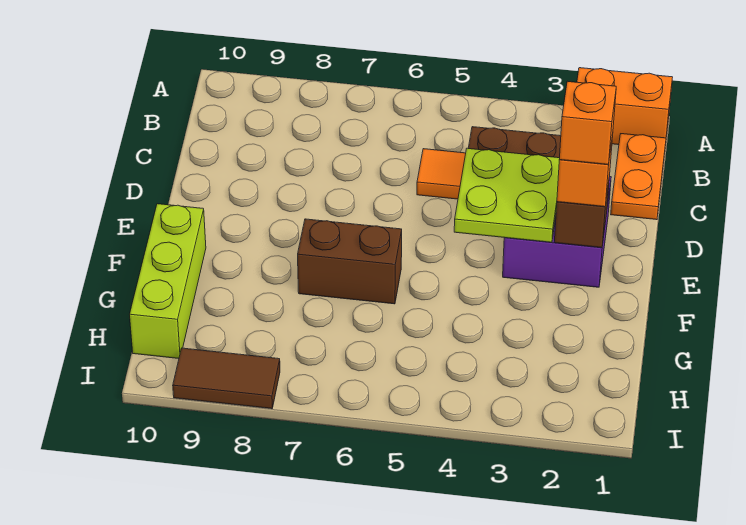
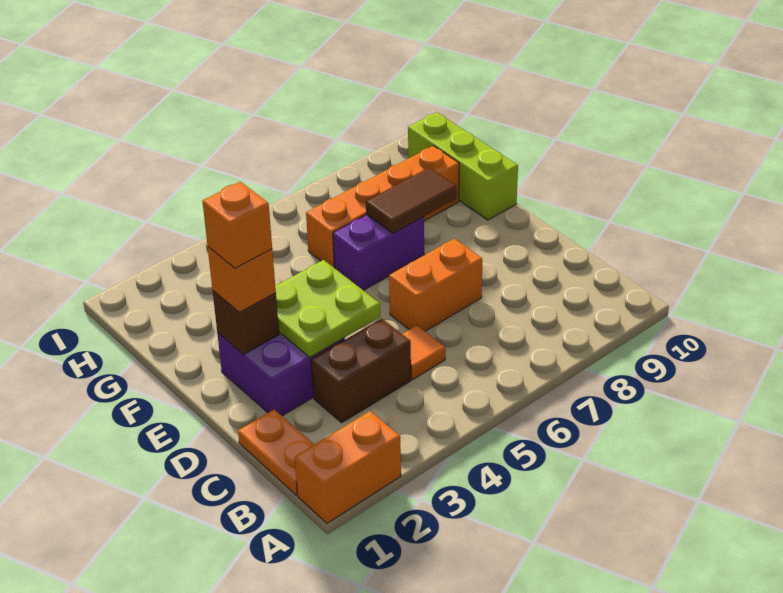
none -> orange 1x2 brick [389,239,482,331]
brown 1x2 brick [298,219,402,304] -> purple 1x2 brick [333,215,424,290]
none -> orange 1x4 brick [306,146,459,268]
brown 1x2 tile [173,348,280,409] -> brown 1x2 tile moved to [366,167,456,233]

